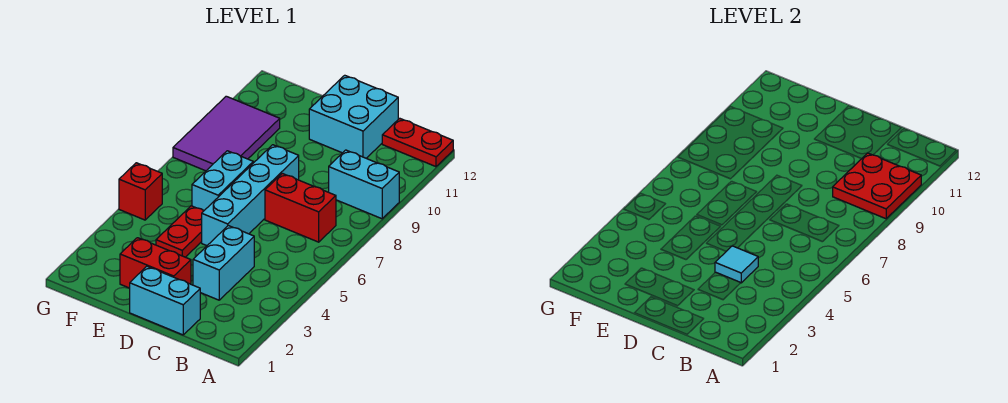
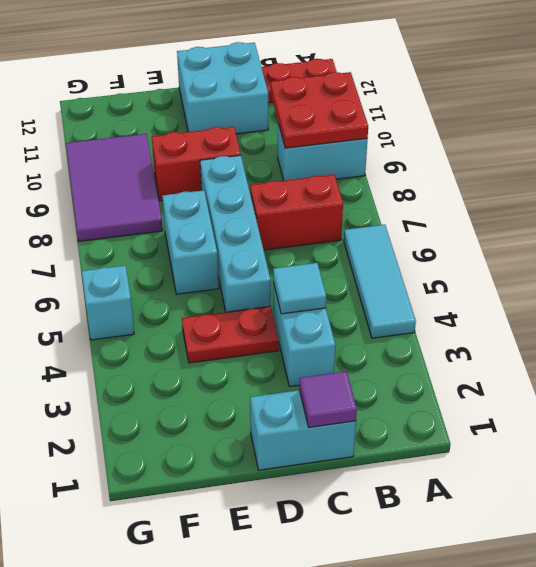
none -> cyan 1x3 tile [344,225,416,338]
none -> purple 1x1 tile [299,371,357,427]
red 1x2 brick [120,238,191,288] -> red 1x2 brick moved to [152,127,241,201]
red 1x2 plate [156,206,204,257] -> red 1x2 plate turned to [182,306,279,363]
red 1x1 brick [119,163,162,220] -> cyan 1x1 brick [82,265,134,340]

